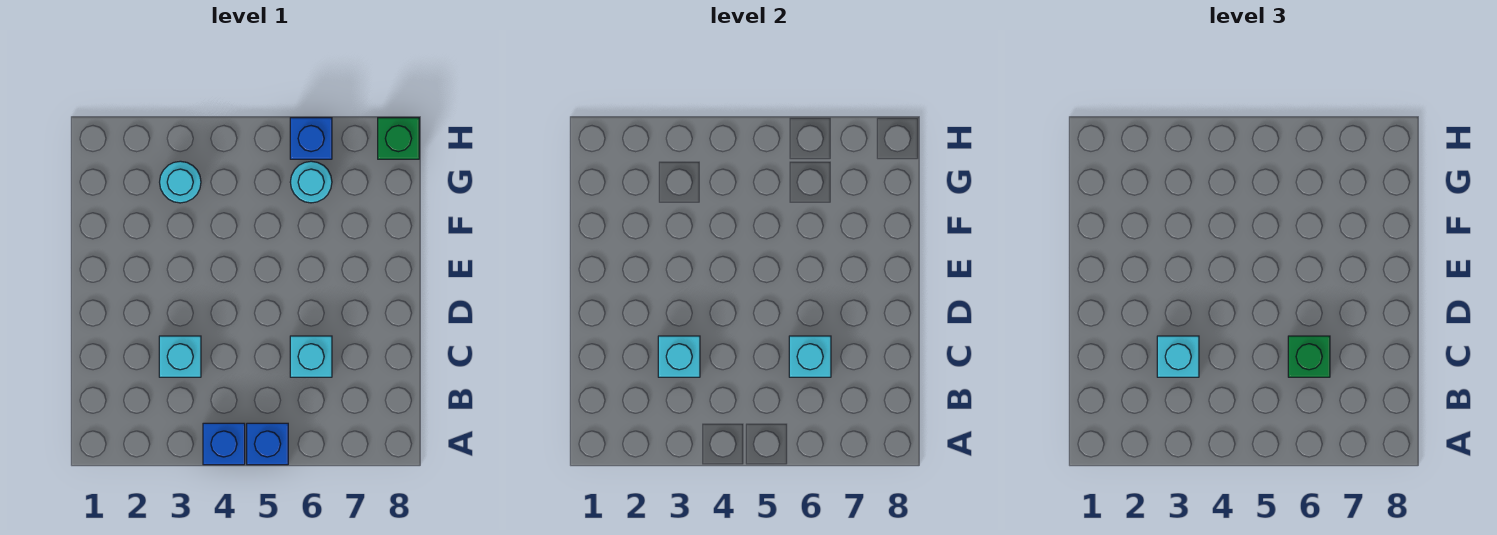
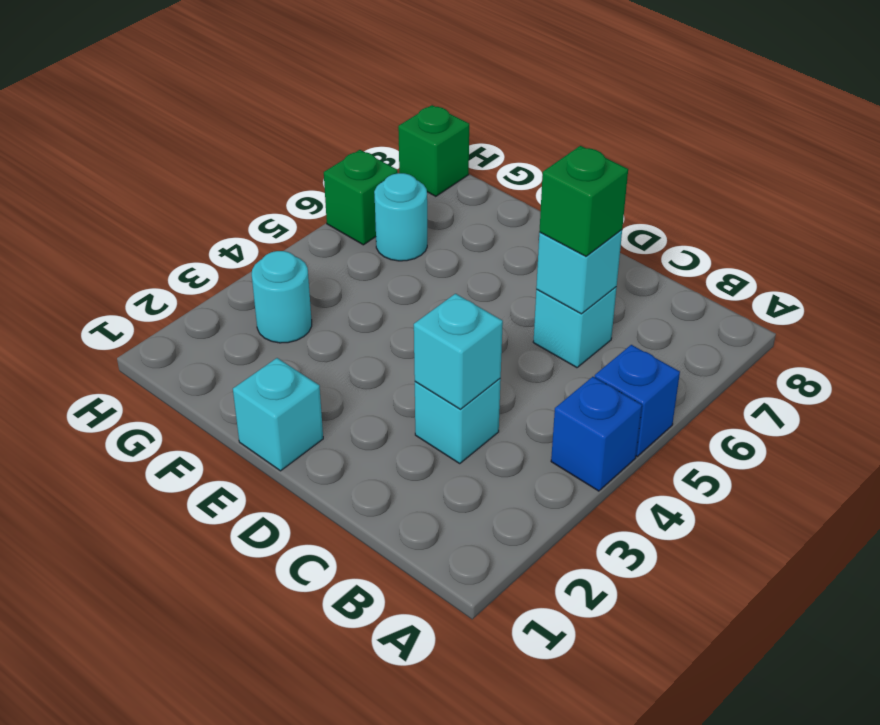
cyan 1x1 brick [1157,336,1199,377] -> cyan 1x1 brick moved to [233,358,323,471]
blue 1x1 brick [290,118,332,159] -> green 1x1 brick [324,150,398,245]

